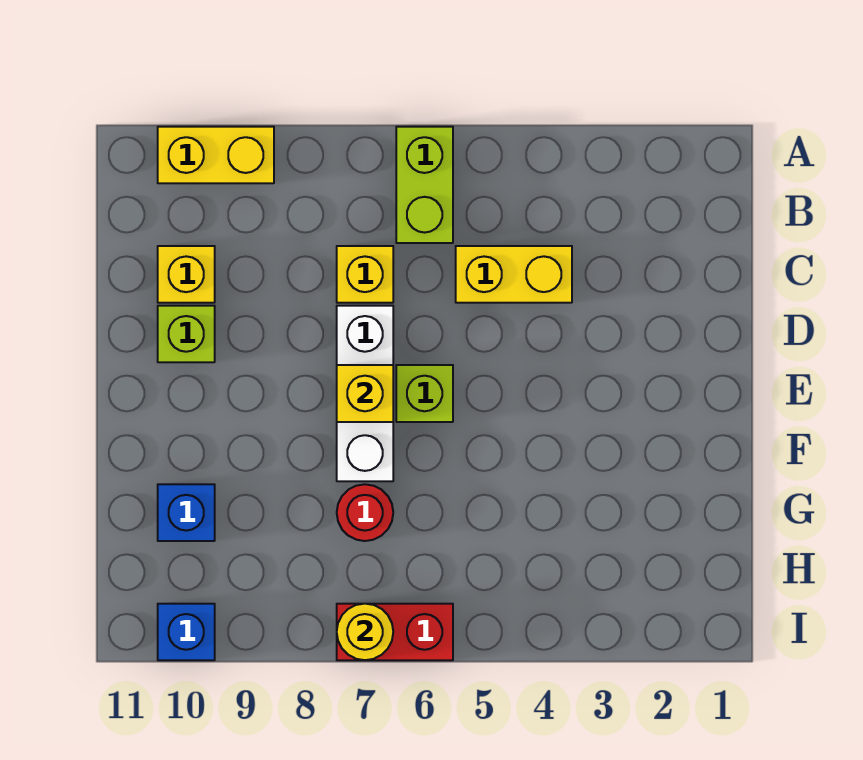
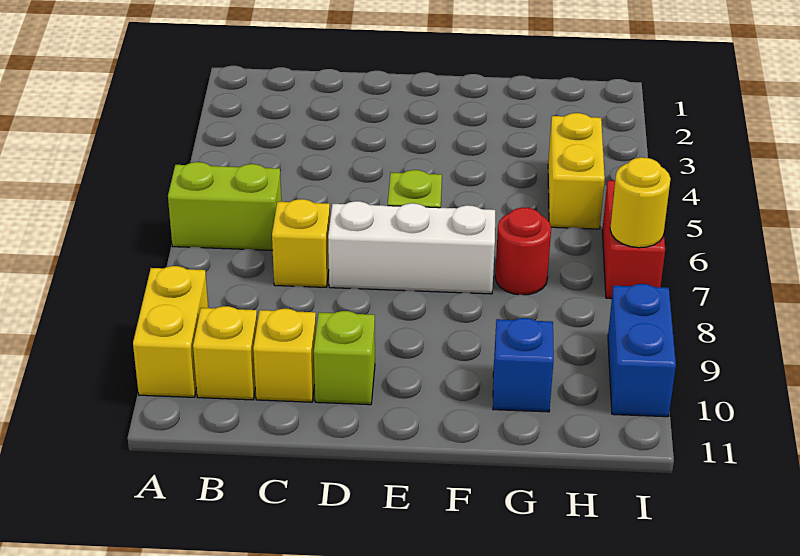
yellow 1x2 brick [456,246,572,303] -> yellow 1x2 brick moved to [548,113,605,229]
yellow 1x1 brick [337,365,393,422] -> yellow 1x1 brick moved to [193,306,257,400]
blue 1x1 brick [158,604,215,660] -> blue 1x2 brick [608,284,676,417]

